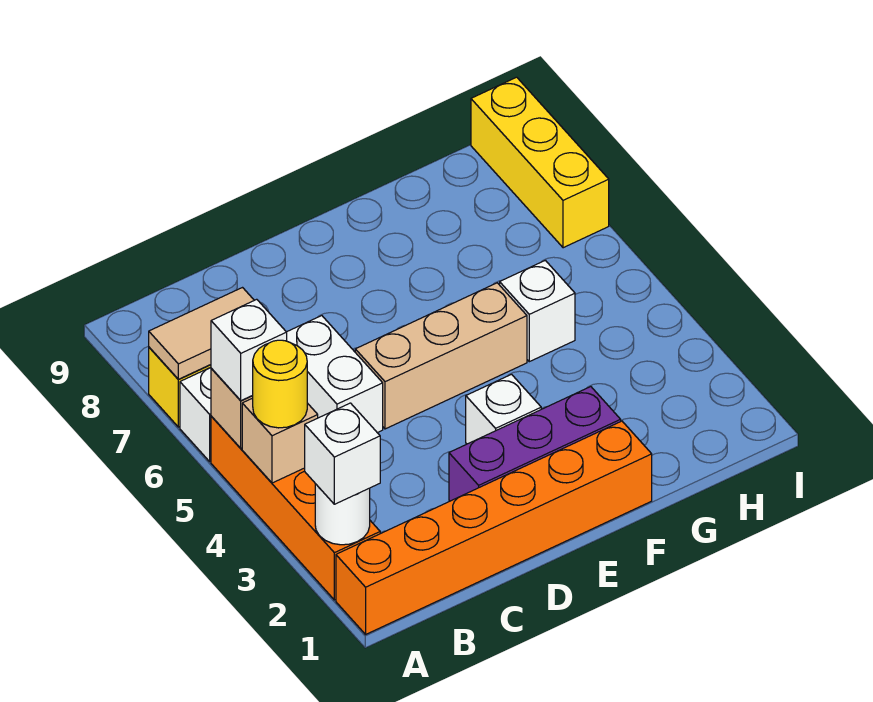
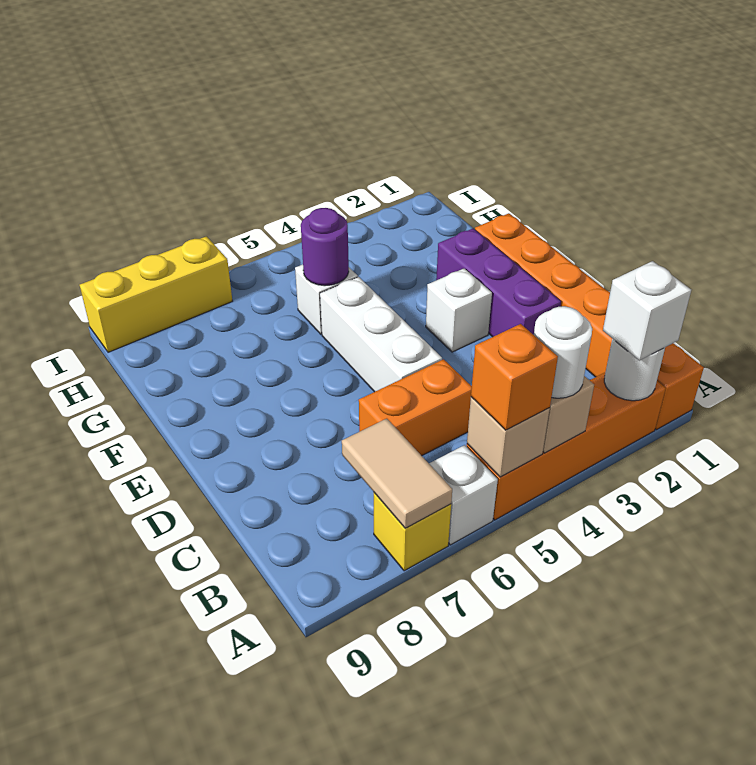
yellow 1x1 round brick [253,340,307,428] -> white 1x1 round brick [534,306,592,398]
white 1x1 brick [211,299,287,401] -> orange 1x1 brick [471,324,558,430]
white 1x2 brick [287,316,383,433] -> orange 1x2 brick [359,359,472,456]
tan 1x3 brick [355,283,527,429] -> white 1x3 brick [320,277,442,392]
none -> purple 1x1 round brick [301,208,349,286]

